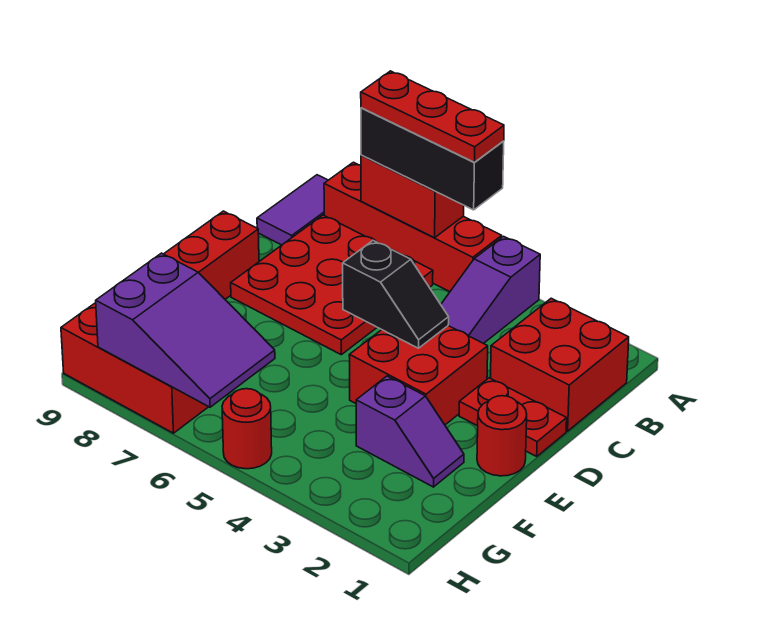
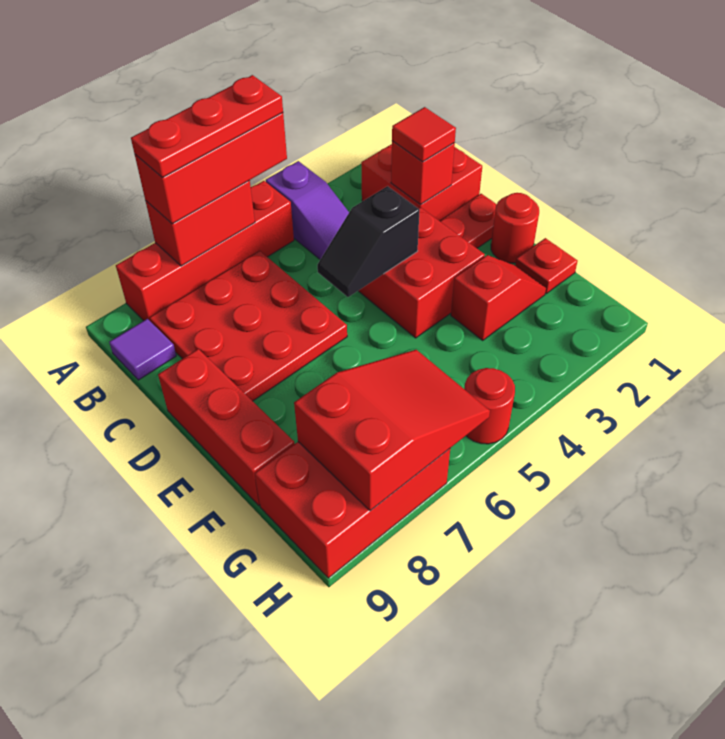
black 1x3 brick [361,108,504,210] -> red 1x3 brick [135,113,287,224]
purple 1x2 tile [257,175,328,245] -> purple 1x1 tile [109,319,176,380]
none -> red 1x1 brick [391,141,455,205]
none -> red 1x1 tile [392,107,456,162]
black 1x2 slope [343,241,449,348] -> black 1x2 slope turned to [317,186,420,297]
none -> red 1x1 plate [515,238,578,294]
purple 1x2 slope [356,376,464,487] -> red 1x2 slope [451,255,546,340]
purple 2x3 slope [96,253,275,407] -> red 2x3 slope [294,350,490,511]

